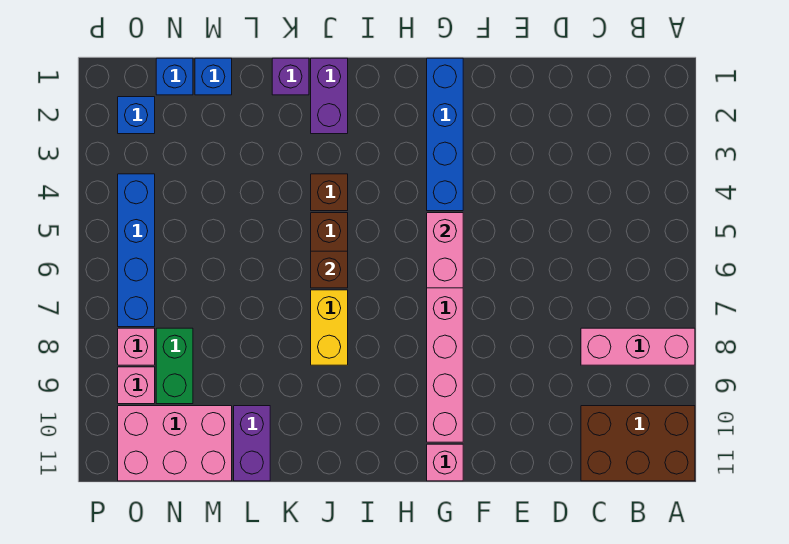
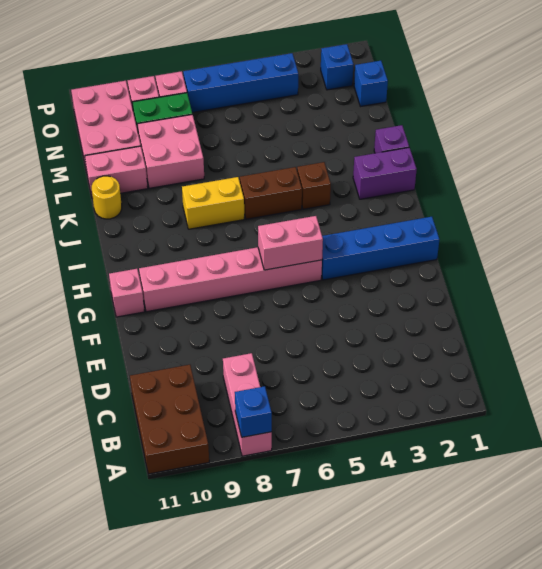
brown 1x1 brick [311,251,348,288] -> none
none -> yellow 1x1 round brick [92,176,122,219]
none -> pink 2x2 brick [137,115,204,188]
purple 1x2 brick [234,406,270,481] -> pink 1x2 brick [85,146,148,198]
blue 1x1 brick [195,58,232,95] -> blue 1x1 brick moved to [235,386,272,437]

